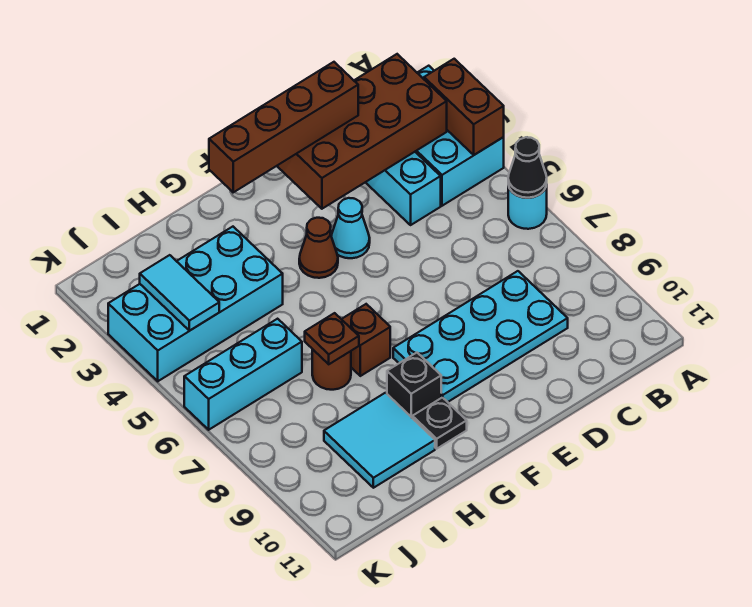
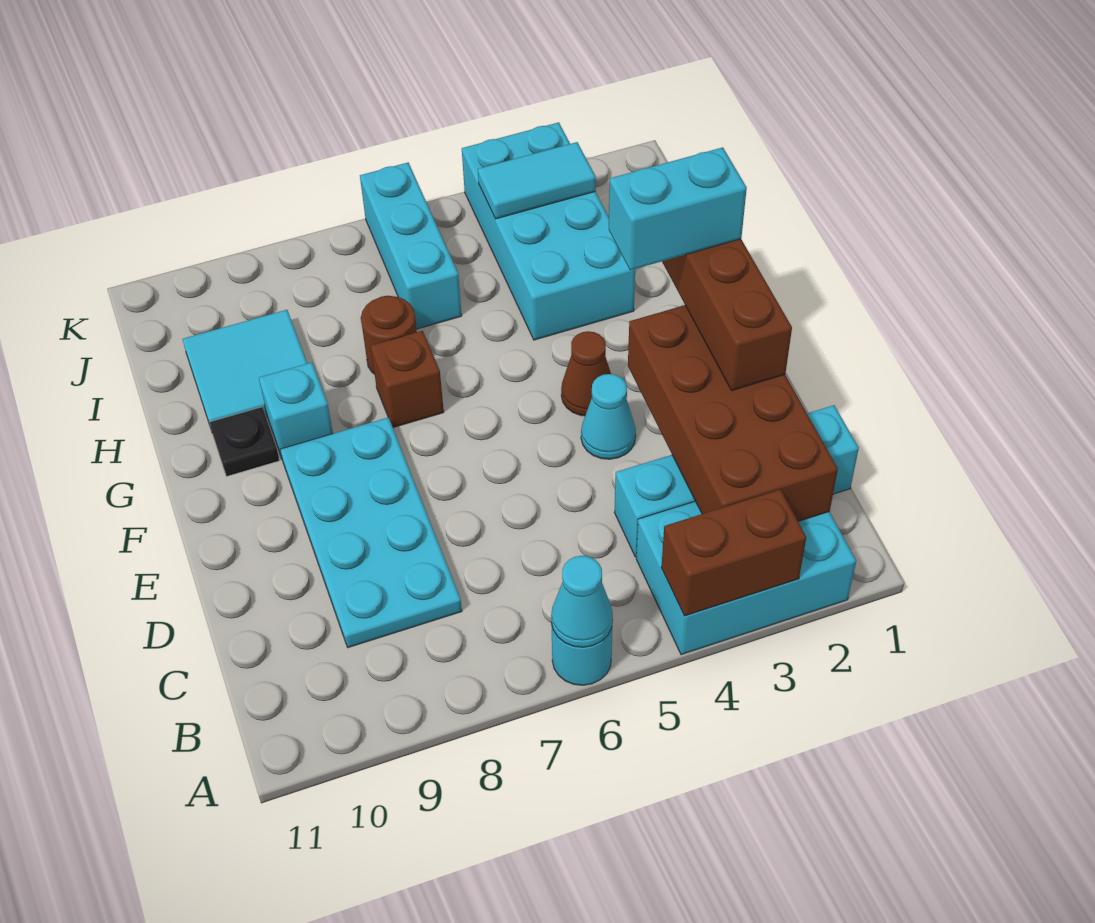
black 1x1 cone [508,137,547,198] -> cyan 1x1 cone [551,556,613,647]
none -> cyan 1x2 brick [609,147,747,270]
black 1x1 brick [387,353,441,417] -> cyan 1x1 brick [259,362,333,458]
brown 1x1 plate [305,313,359,364] -> none

